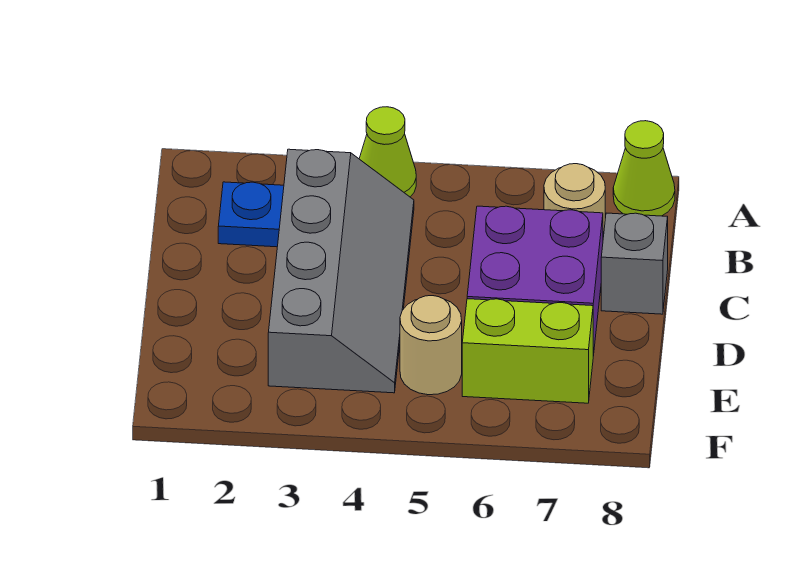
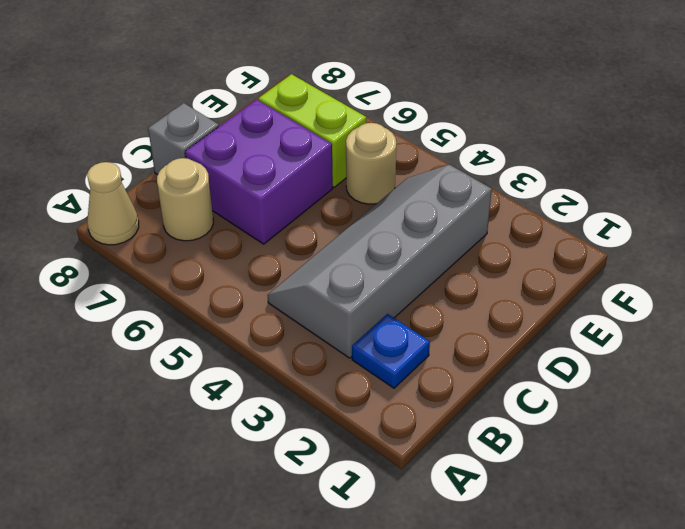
lime 1x1 cone [359,107,416,197] -> none
lime 1x1 cone [613,121,675,216] -> tan 1x1 cone [87,162,139,245]

